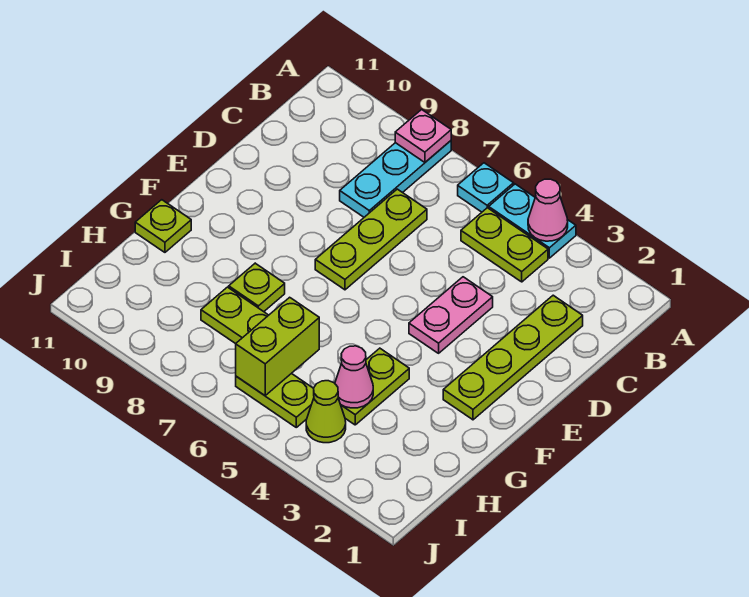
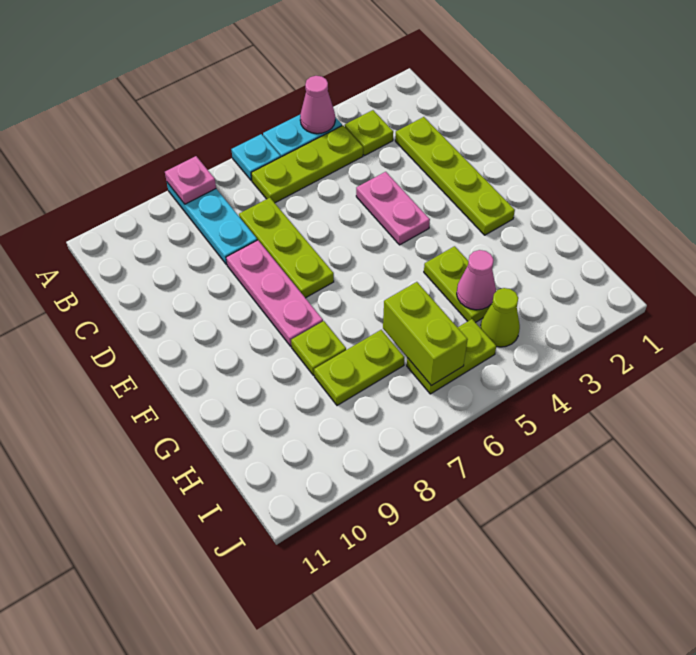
lime 1x2 plate [461,208,548,282] -> lime 1x3 plate [251,126,363,203]
none -> pink 1x3 plate [226,240,323,346]
lime 1x1 plate [135,200,191,252] -> lime 1x1 plate moved to [345,110,393,156]

